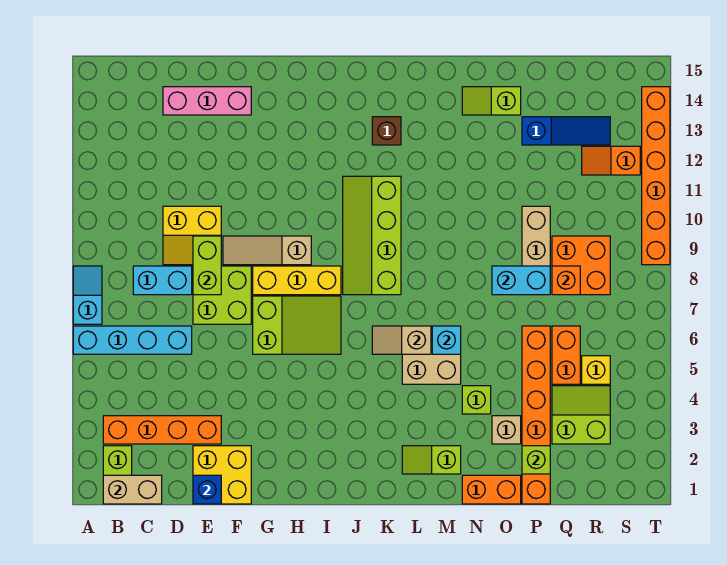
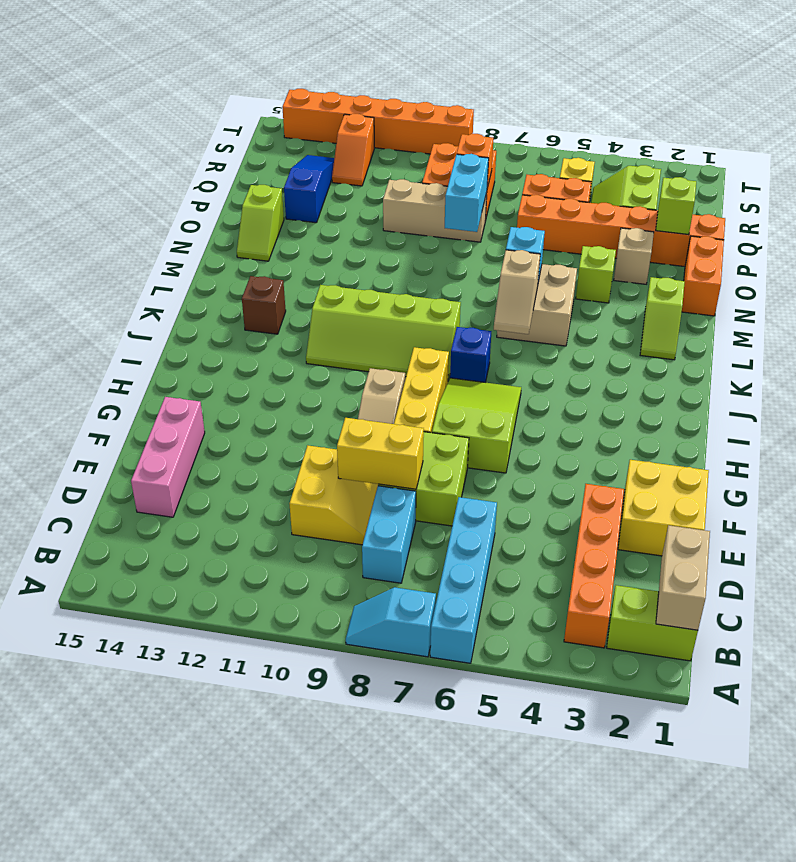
blue 1x1 brick [193,475,221,504] -> blue 1x1 brick moved to [450,327,491,382]
lime 1x2 brick [193,236,221,295] -> yellow 1x2 brick [337,418,424,489]

